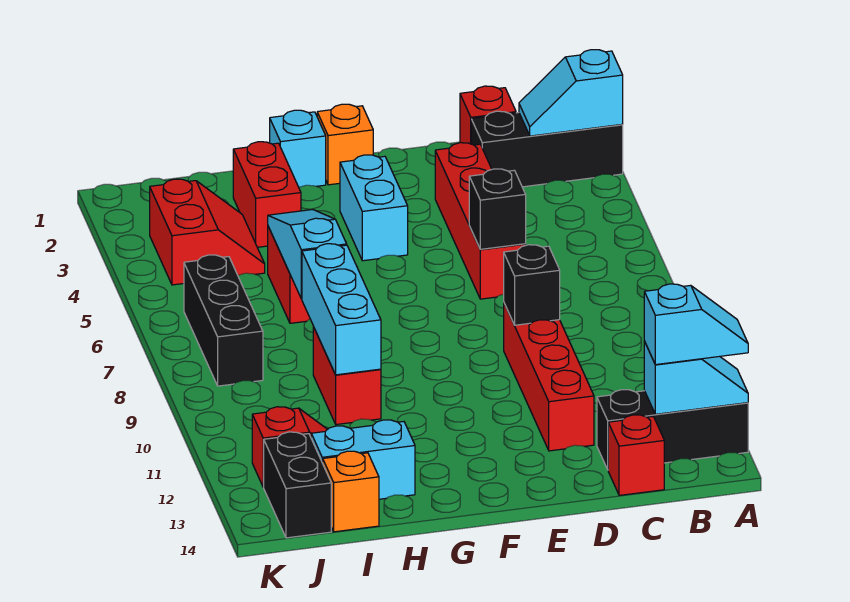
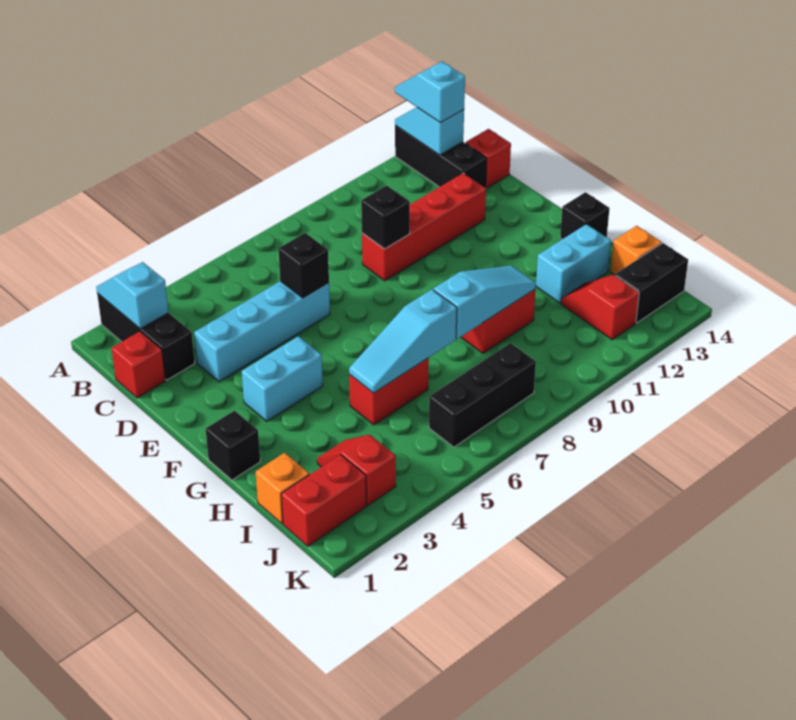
cyan 1x2 slope [519,50,623,136] -> cyan 1x2 slope turned to [96,262,169,329]
red 1x4 brick [435,143,526,299] -> cyan 1x4 brick [194,281,330,382]
orange 1x1 brick [317,104,373,185] -> orange 1x1 brick moved to [256,453,309,524]
cyan 1x1 brick [270,110,326,187] -> black 1x1 brick [206,411,260,480]
none -> black 1x1 brick [560,192,610,239]
red 1x2 brick [233,142,301,247] -> red 1x2 brick moved to [281,455,366,546]
cyan 1x3 brick [302,244,381,375] -> cyan 1x3 slope [433,266,536,339]
cyan 1x2 brick [311,420,415,499] -> cyan 1x2 brick turned to [536,224,611,303]
red 2x2 slope [150,179,265,285] -> red 1x2 slope [317,435,396,505]

